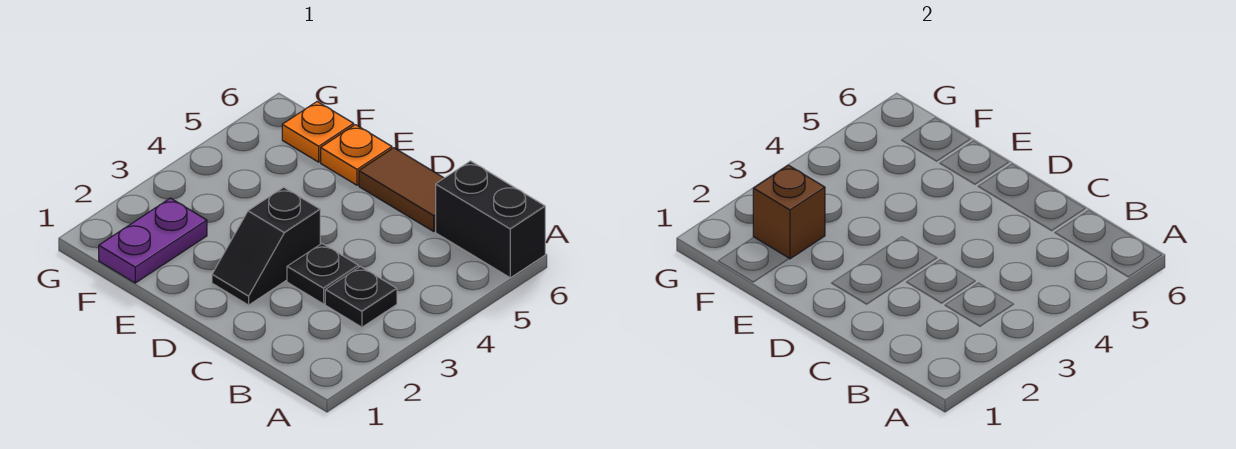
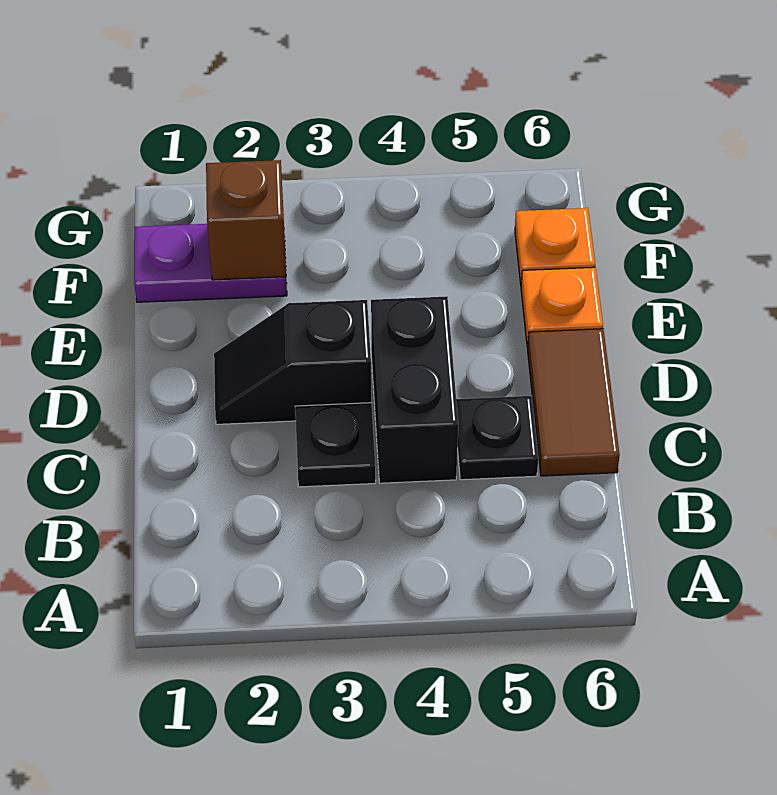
black 1x2 brick [436,161,545,278] -> black 1x2 brick moved to [371,296,458,483]
black 1x1 plate [325,267,397,327] -> black 1x1 plate moved to [456,396,538,480]

